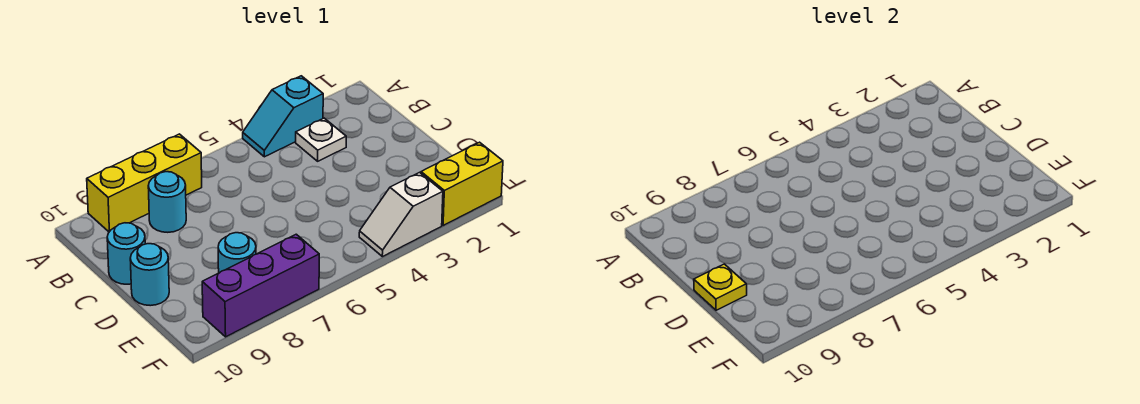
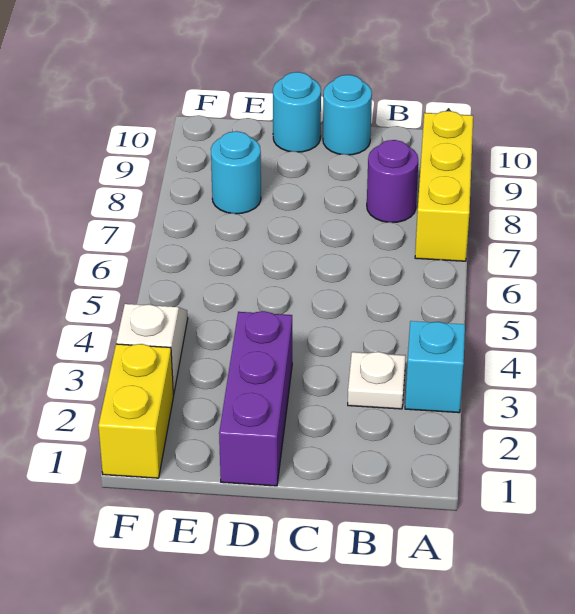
cyan 1x1 round brick [148,172,186,232] -> purple 1x1 round brick [367,140,418,223]
yellow 1x1 plate [694,264,747,310] -> none
purple 1x3 brick [202,234,319,337] -> purple 1x3 brick moved to [219,311,292,486]

